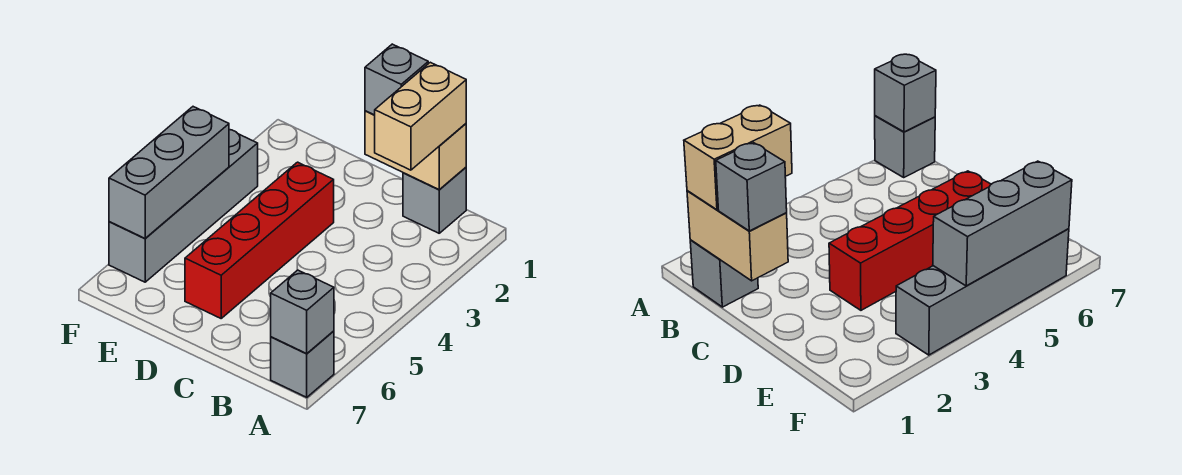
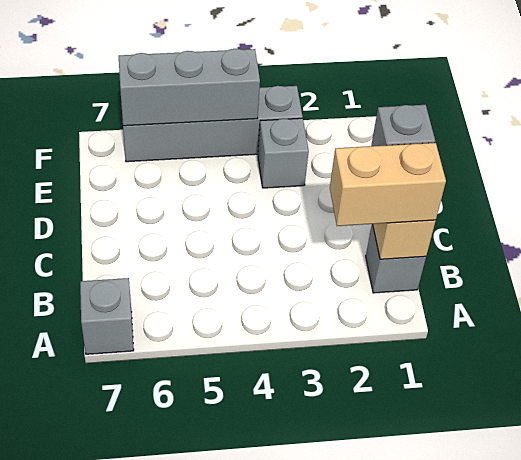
grey 1x1 brick [271,270,334,354] -> grey 1x1 brick moved to [258,118,309,188]
red 1x4 brick [185,162,334,318] -> none

